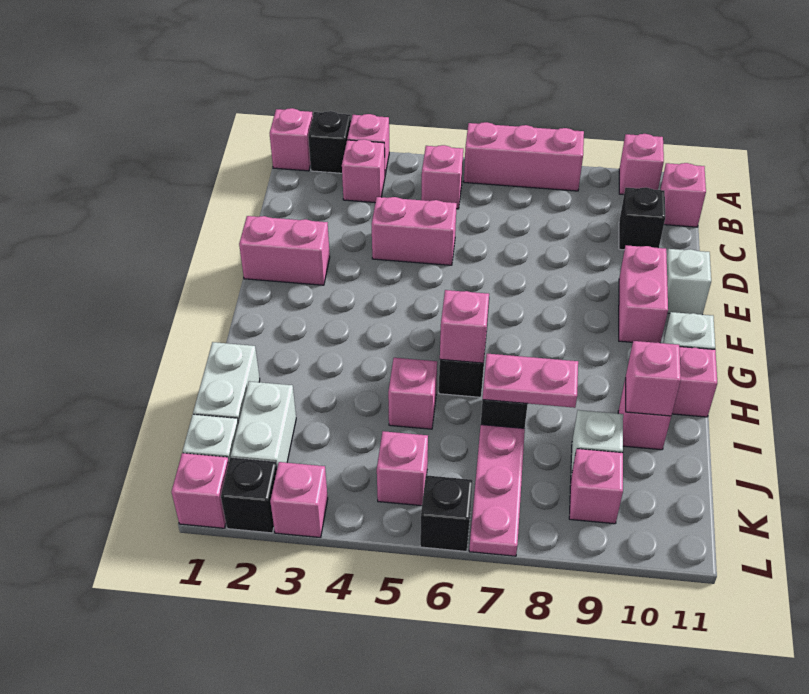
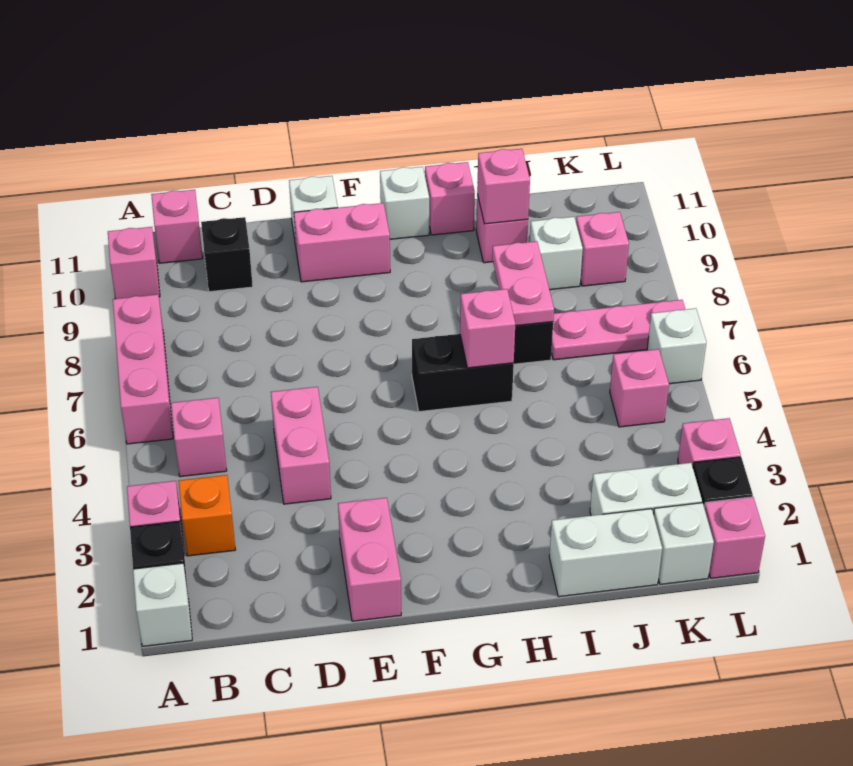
pink 1x1 brick [270,108,313,171] -> white 1x1 brick [133,563,192,646]
pink 1x1 brick [342,139,385,203] -> orange 1x1 brick [179,475,236,556]
pink 1x1 brick [388,358,437,429] -> none
black 1x1 brick [420,475,473,552] -> white 1x1 brick [647,308,706,384]

